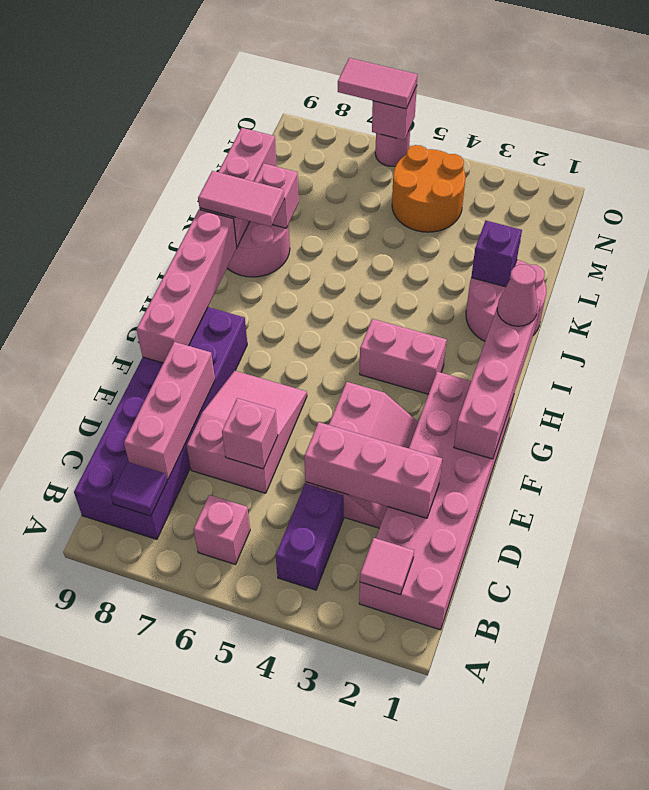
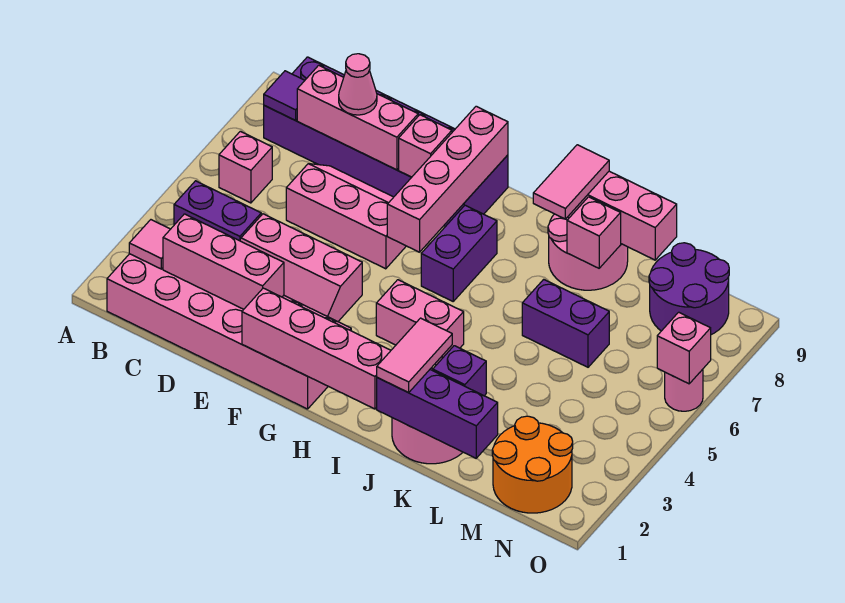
pink 1x3 brick [304,422,442,518] -> pink 1x3 brick turned to [163,214,284,309]
pink 2x3 slope [187,371,307,493] -> pink 2x3 slope turned to [286,164,406,269]
pink 1x1 brick [222,398,278,469] -> pink 1x1 brick moved to [399,115,452,177]
pink 1x4 brick [136,210,237,363] -> pink 1x4 brick turned to [387,106,508,252]
pink 1x2 brick [360,319,447,394] -> pink 1x2 brick turned to [376,280,464,365]
none -> purple 1x2 brick [421,205,497,301]
pink 1x1 cone [497,265,538,326] -> pink 1x1 cone moved to [339,54,377,115]
none -> purple 1x3 brick [377,370,498,458]
none -> purple 1x2 brick [522,279,609,367]
orange 2x2 round brick [392,145,466,232] -> orange 2x2 round brick moved to [492,416,573,513]
none -> purple 2x2 round brick [649,243,729,335]
pink 1x2 tile [338,58,418,109] -> pink 1x2 tile moved to [377,318,452,393]

